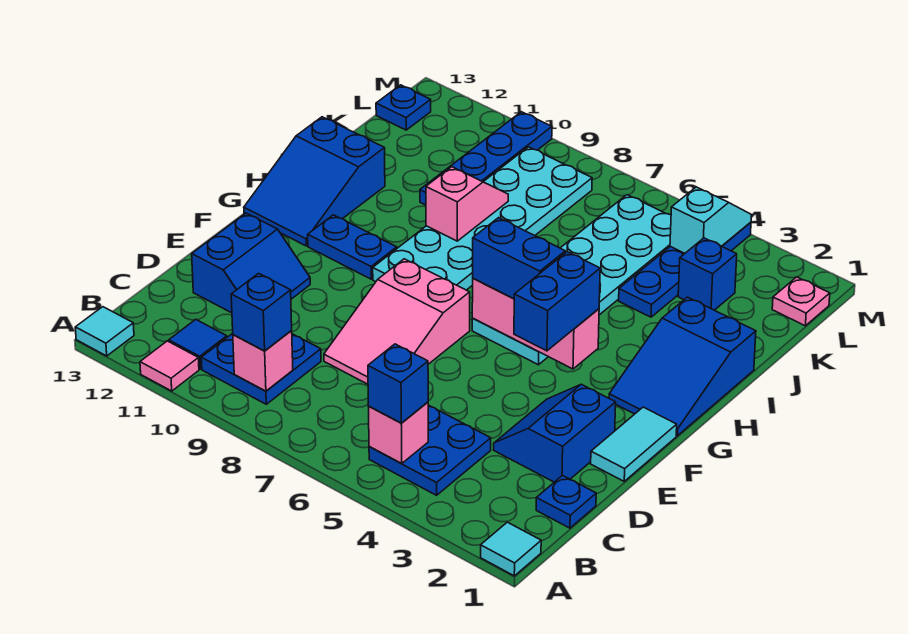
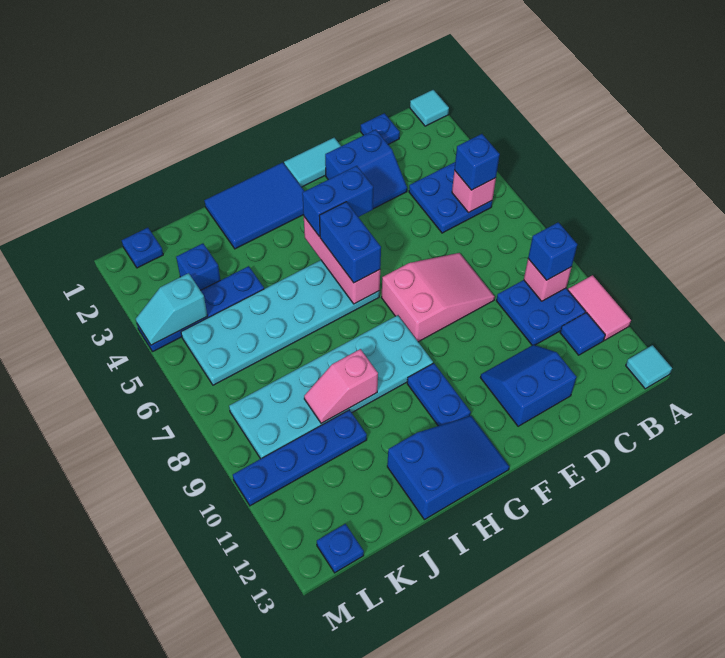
pink 1x1 tile [140,341,199,391] -> pink 1x2 tile [568,275,631,340]
blue 2x3 slope [609,297,756,436] -> blue 2x3 tile [204,162,304,249]
pink 1x1 plate [772,277,830,326] -> blue 1x1 plate [122,228,163,268]

